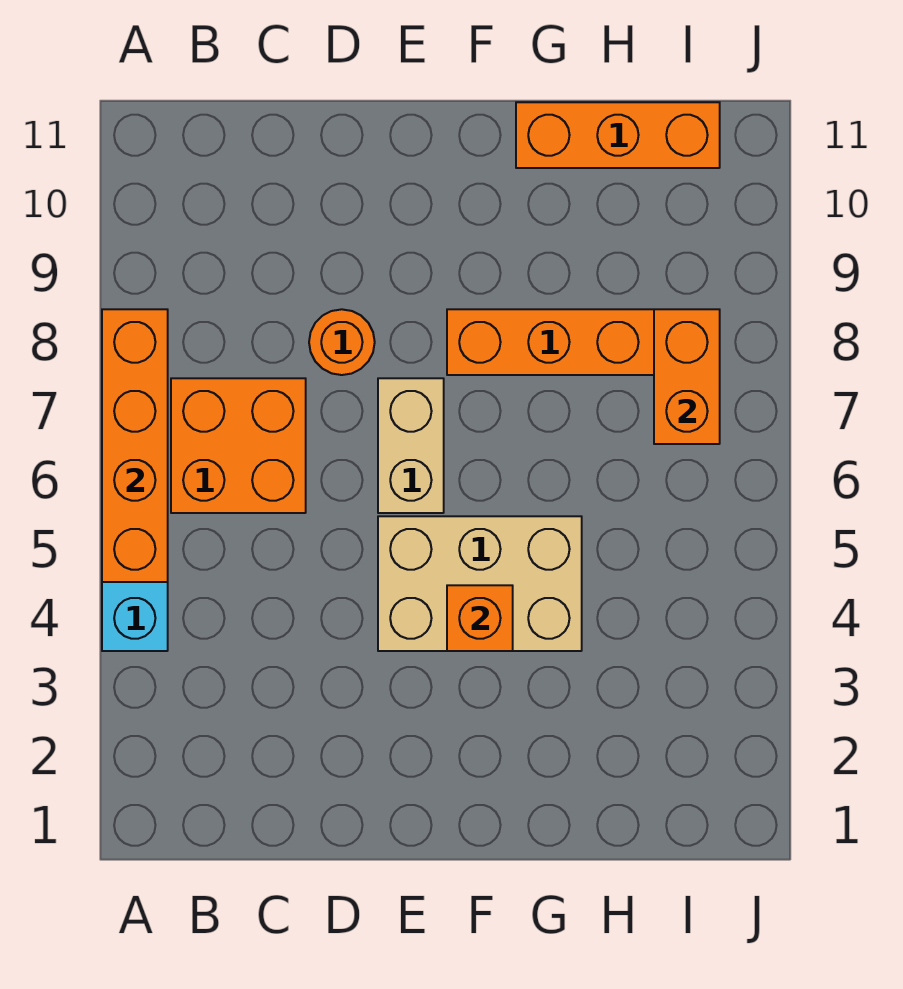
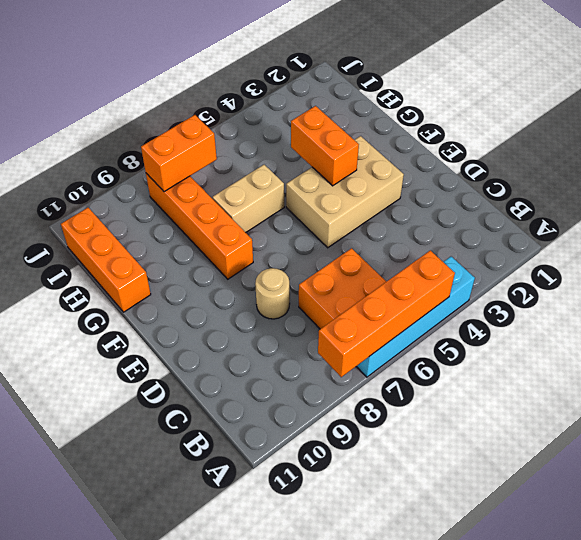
orange 1x1 round brick [309,309,375,375] -> tan 1x1 round brick [255,268,290,319]
tan 2x3 brick [378,516,582,651] -> tan 2x3 brick turned to [286,136,404,248]
tan 1x2 brick [378,378,444,513] -> tan 1x2 brick moved to [213,165,284,233]
orange 1x1 brick [447,585,513,651] -> orange 1x2 brick [291,106,359,186]

